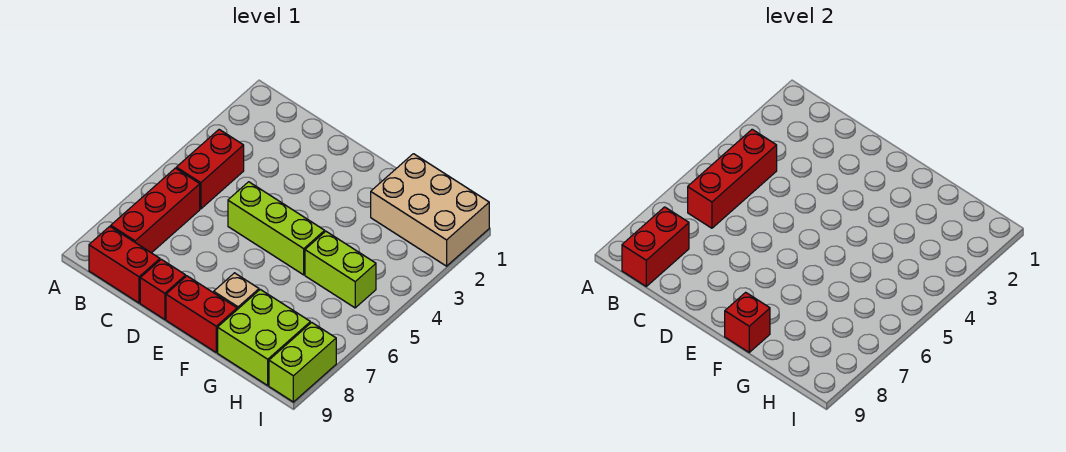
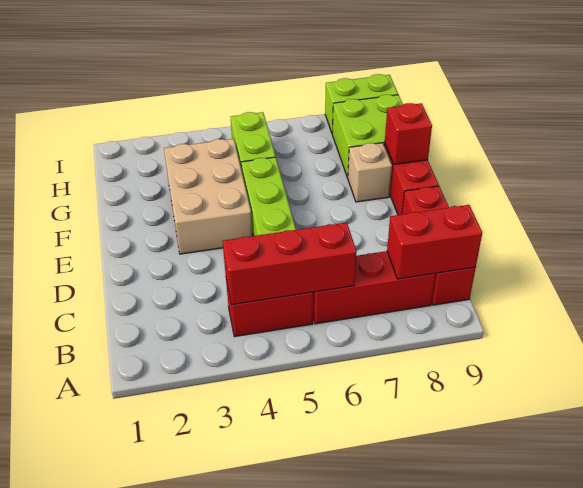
tan 2x3 brick [371,154,489,266] -> tan 2x3 brick moved to [164,139,252,254]

